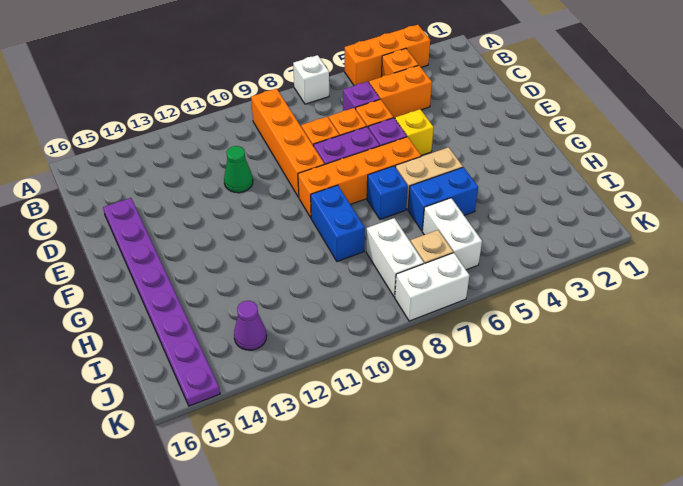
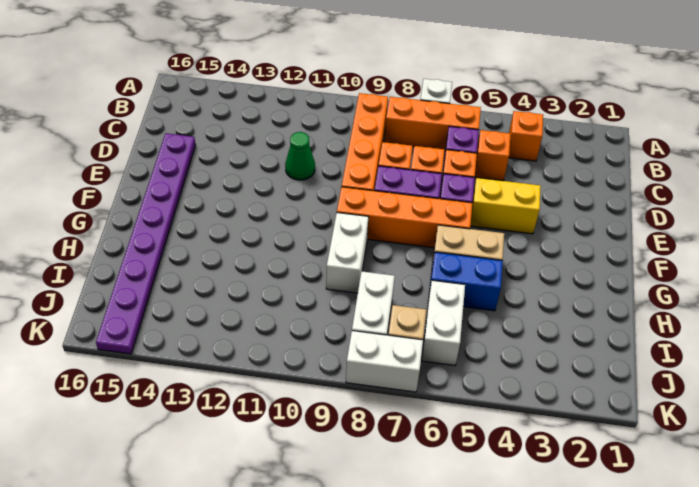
orange 1x3 brick [345,25,430,86] -> orange 1x3 brick moved to [384,97,481,150]
orange 1x2 brick [369,65,432,118] -> orange 1x1 brick [475,130,511,181]
yellow 1x1 brick [395,109,434,155] -> yellow 1x2 brick [470,178,541,234]
blue 1x1 brick [367,166,408,219] -> none
blue 1x2 brick [311,185,365,261] -> white 1x2 brick [326,213,368,293]
purple 1x1 cone [234,301,267,350] -> none

